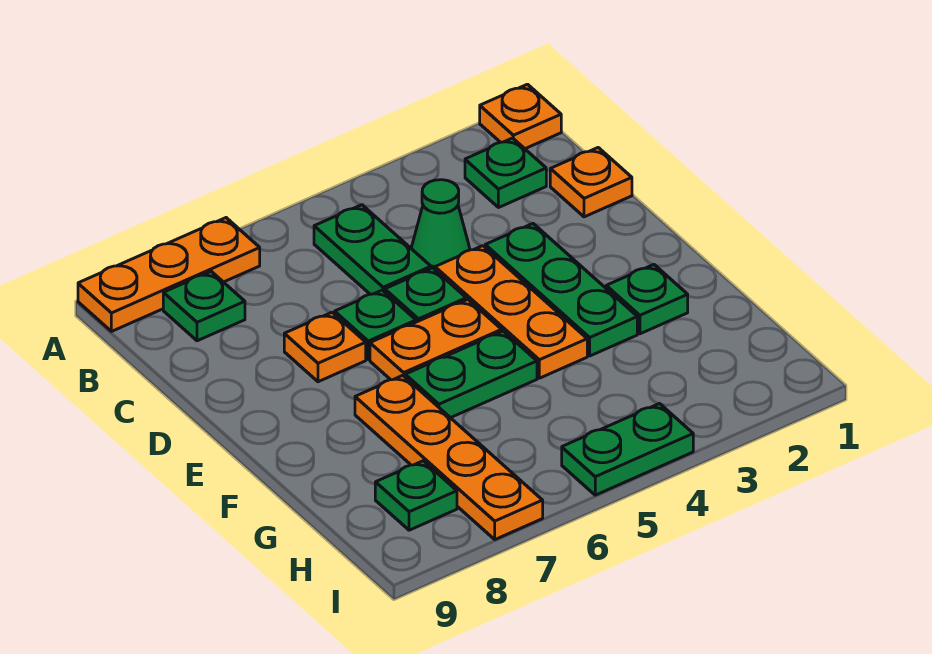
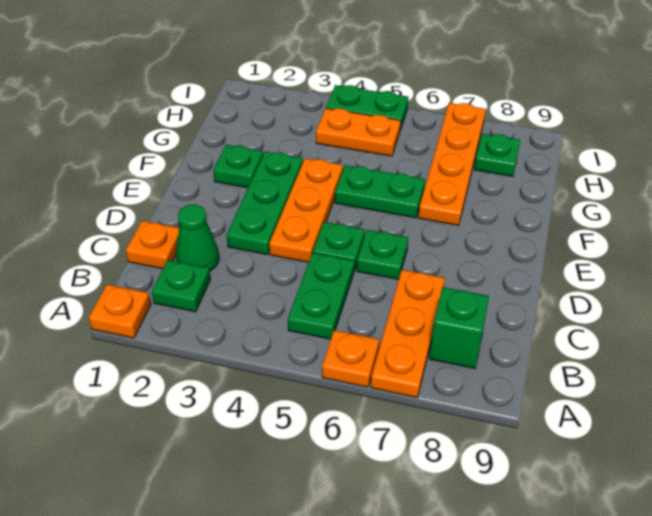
orange 1x3 plate [78,218,260,331] -> orange 1x3 plate turned to [371,270,445,398]
green 1x1 plate [163,271,245,341] -> green 1x1 brick [429,287,489,368]
green 1x1 cone [411,180,470,269] -> green 1x1 cone moved to [176,205,219,271]
orange 1x1 plate [284,312,366,382] -> orange 1x1 plate moved to [322,330,379,387]
orange 1x2 plate [370,300,502,380] -> orange 1x2 plate moved to [316,108,401,156]

